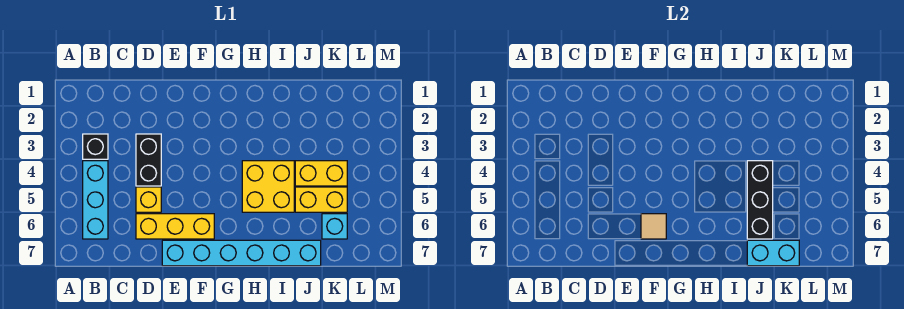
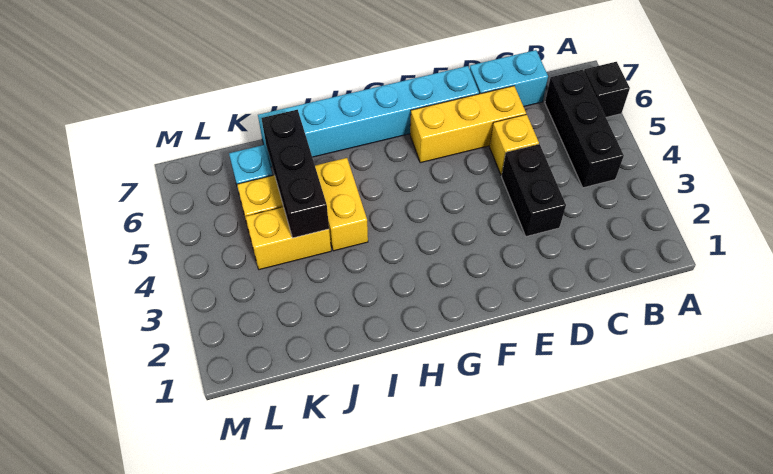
black 1x1 brick [83,134,108,159] -> black 1x1 brick moved to [584,62,630,117]
cyan 1x3 brick [83,161,108,239] -> black 1x3 brick [545,70,624,188]
tan 1x1 tile [641,214,666,239] -> none
yellow 2x2 brick [242,161,294,212] -> yellow 1x2 brick [315,158,368,251]
cyan 1x2 brick [747,240,799,266] -> cyan 1x2 brick moved to [469,50,548,107]

